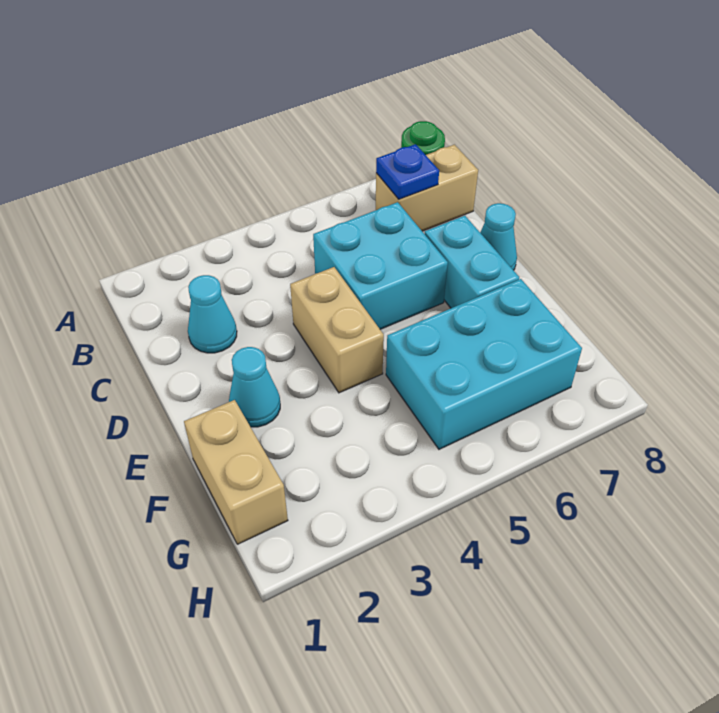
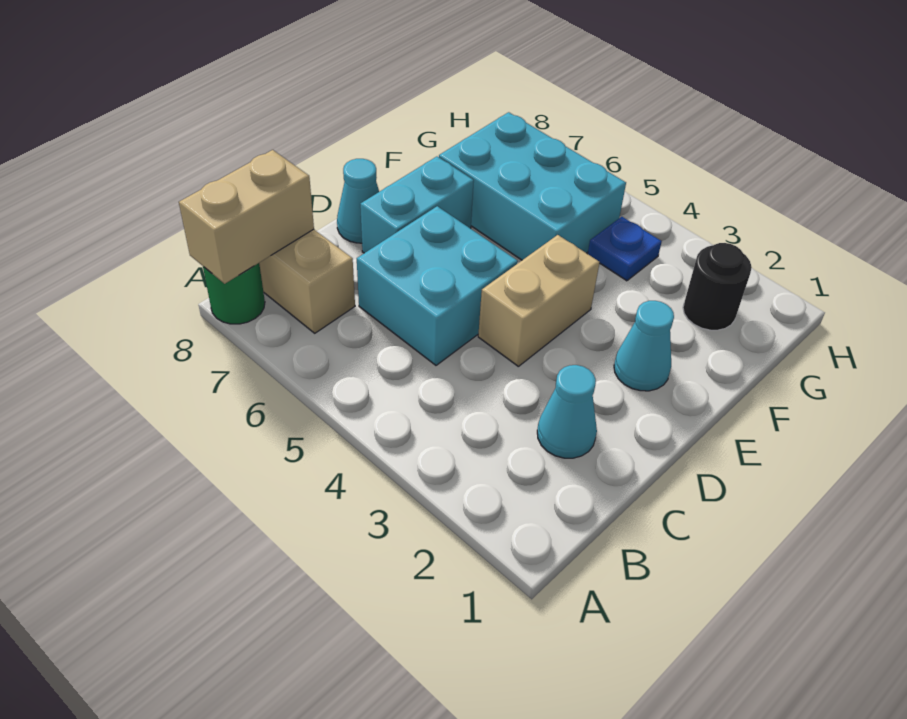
blue 1x1 plate [376,144,439,199] -> blue 1x1 plate moved to [588,217,662,281]
tan 1x2 brick [184,400,288,544] -> tan 1x2 brick moved to [179,150,314,284]
none -> black 1x1 round brick [683,243,752,330]

